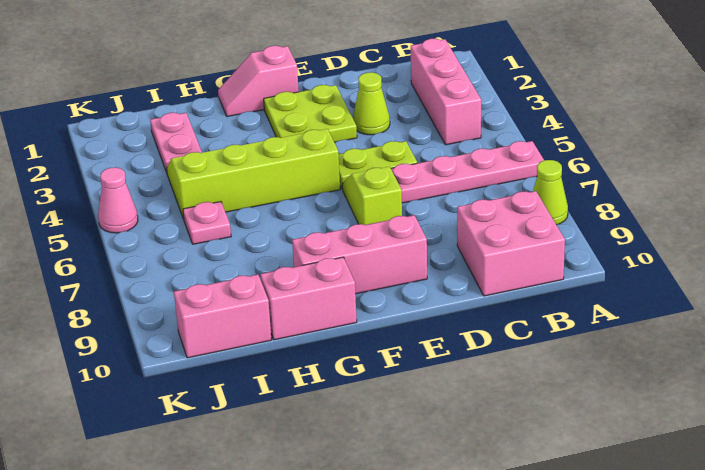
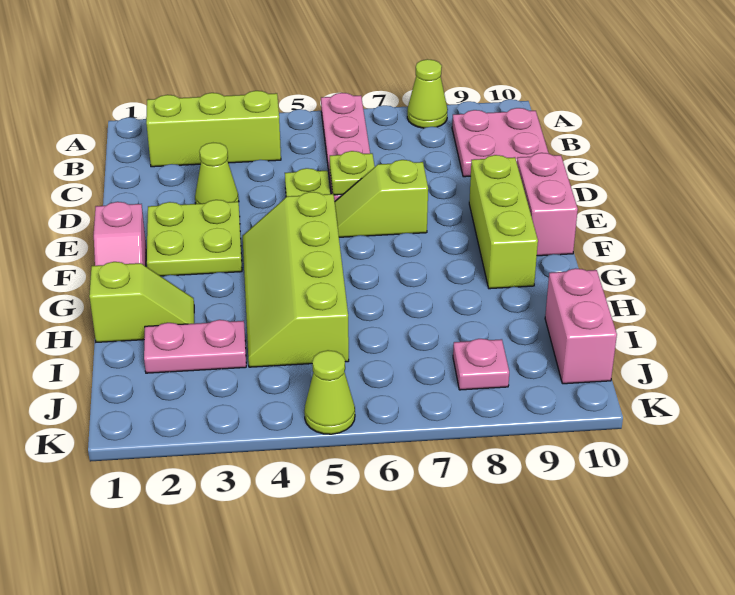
pink 1x3 brick [411,39,481,145] -> lime 1x3 brick [146,91,281,167]
pink 2x2 brick [457,191,565,296] -> pink 2x2 plate [452,108,548,177]
none -> lime 1x1 plate [330,151,375,195]
pink 1x3 brick [292,215,427,294] -> lime 1x3 brick [469,155,538,289]
pink 1x2 brick [260,257,357,340] -> pink 1x2 brick moved to [517,153,578,256]
none -> lime 1x2 slope [89,262,194,342]
pink 1x1 plate [183,202,231,244] -> pink 1x1 plate moved to [453,339,509,390]
pink 1x1 cone [98,167,138,233] -> lime 1x1 cone [304,350,355,434]

